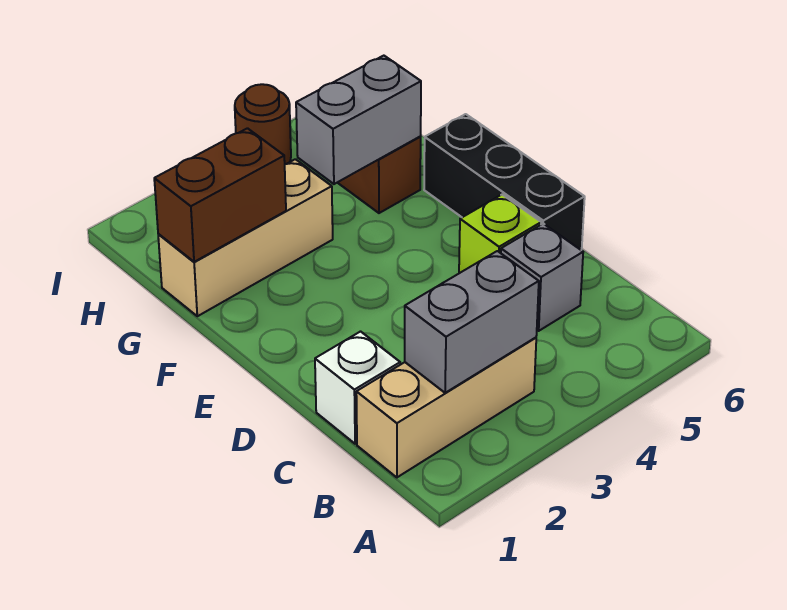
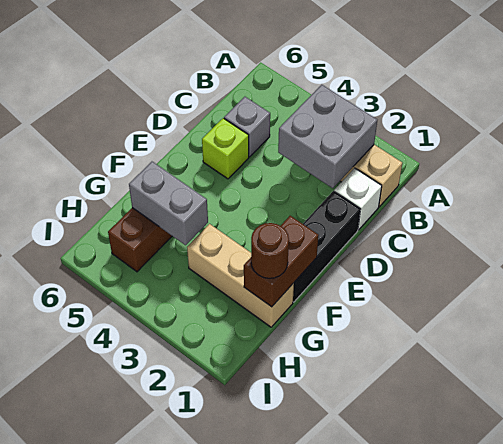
grey 1x2 brick [405,251,539,393] -> grey 2x2 brick [278,85,377,188]
black 1x3 brick [424,114,585,250] -> black 1x3 brick moved to [293,191,360,302]
brown 1x2 brick [154,128,286,262] -> brown 1x2 brick turned to [244,216,319,307]
brown 1x1 round brick [235,84,291,164] -> brown 1x1 round brick moved to [251,223,289,278]

